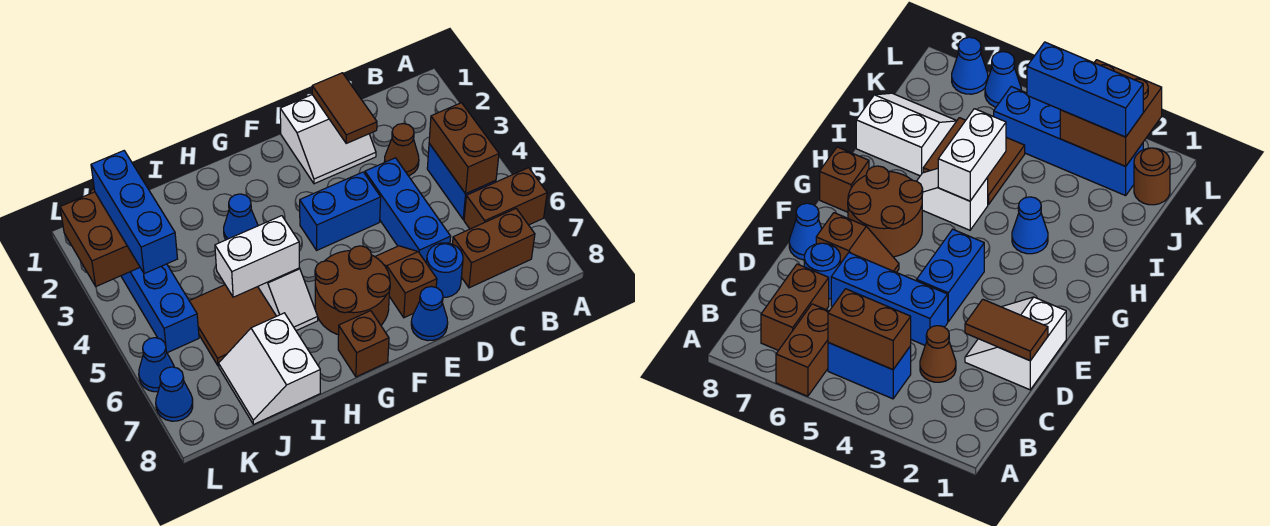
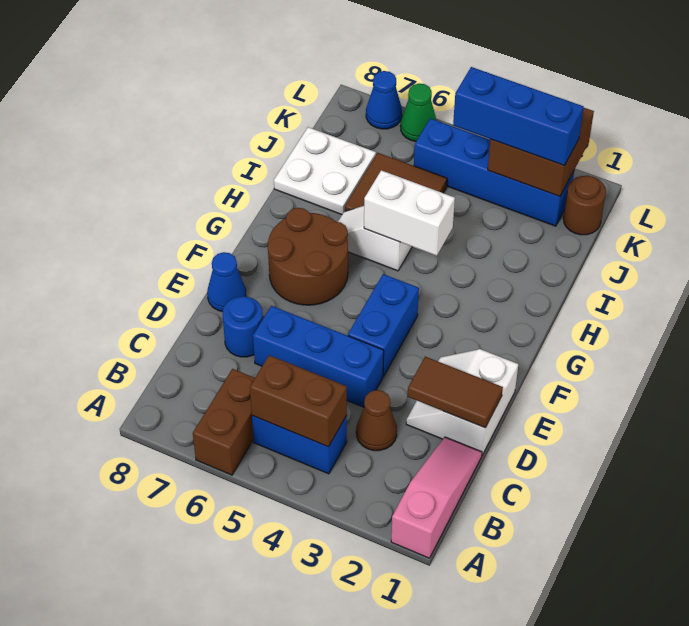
none -> pink 1x3 slope [391,437,482,558]
brown 1x2 brick [453,209,535,288] -> none
brown 1x2 slope [375,246,437,318] -> none
brown 1x1 brick [338,311,389,377] -> none
blue 1x1 cone [224,194,258,240] -> none
white 1x2 brick [215,216,300,297] -> white 1x2 brick turned to [364,170,455,256]
white 2x2 slope [219,313,320,424] -> white 2x2 plate [274,127,376,215]
blue 1x1 cone [139,338,174,392] -> green 1x1 cone [400,83,436,141]

